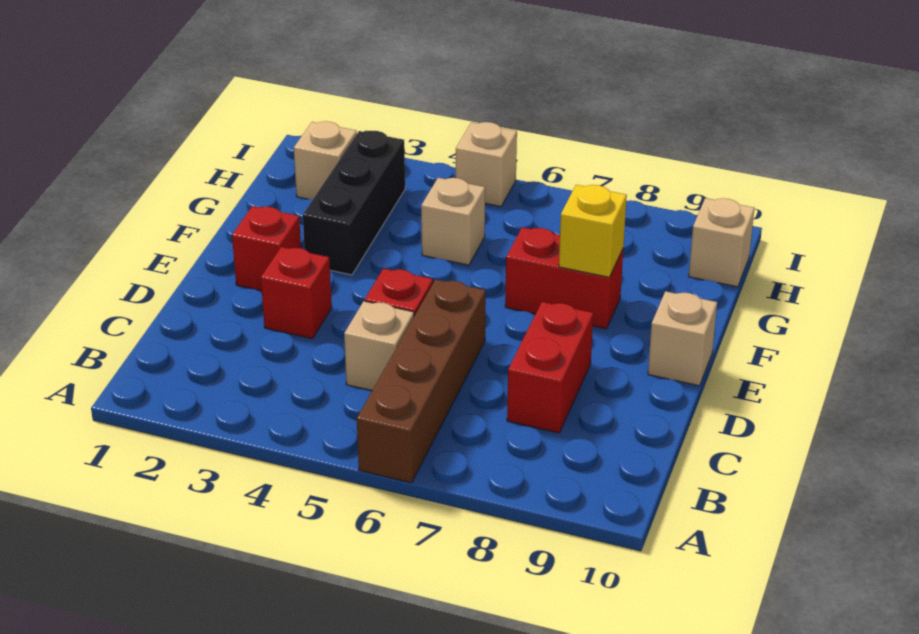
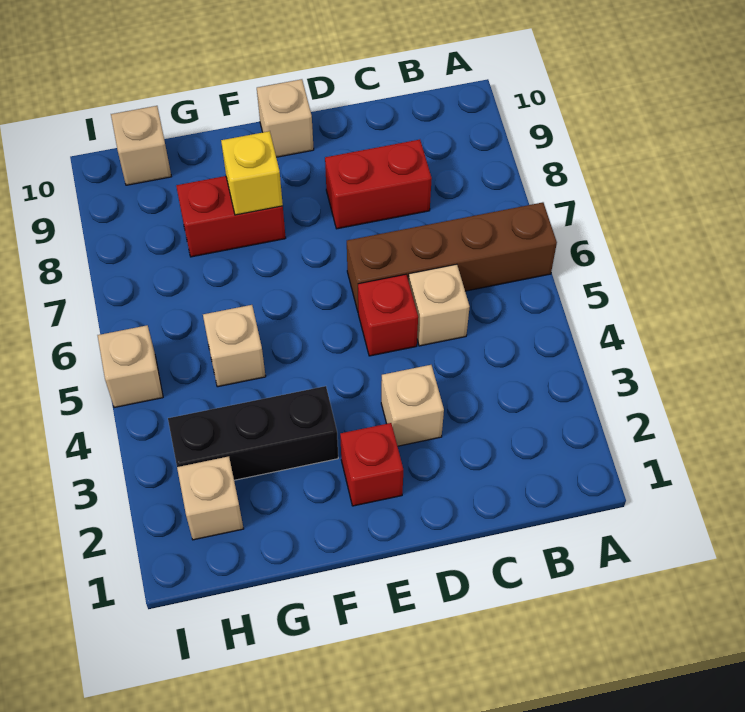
red 1x1 brick [261,247,332,339] -> tan 1x1 brick [381,365,444,446]
red 1x2 brick [505,227,623,329] -> red 1x2 brick turned to [176,176,286,257]

